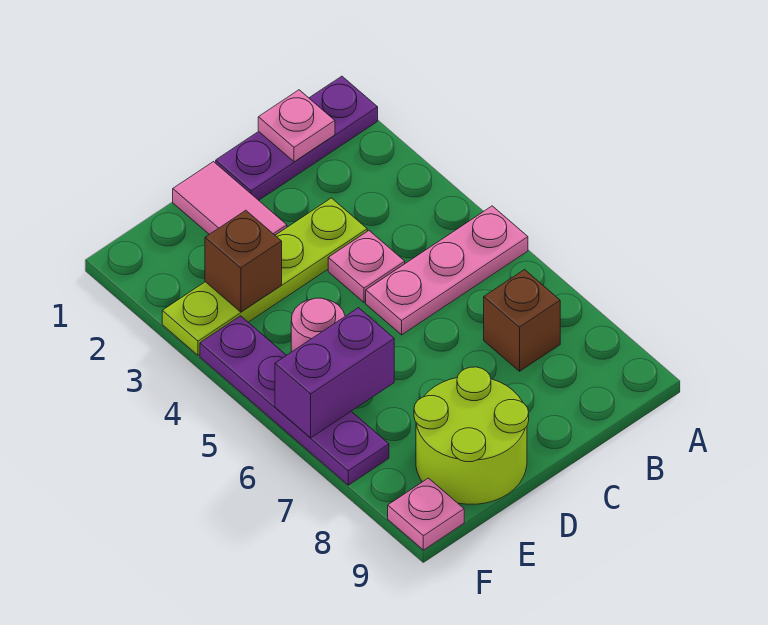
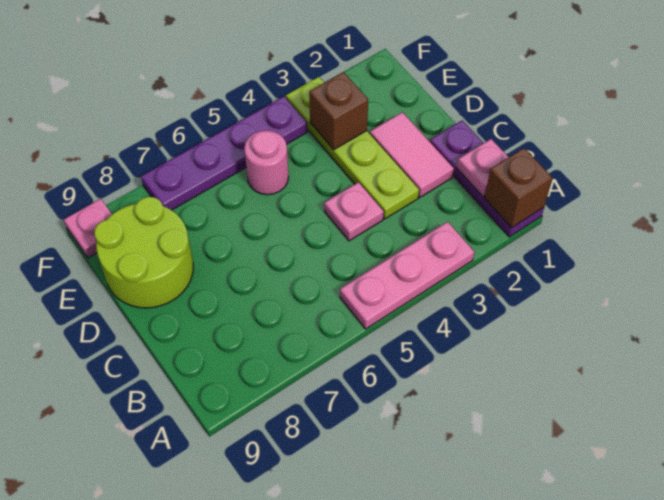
pink 1x3 plate [366,206,528,335] -> pink 1x3 plate turned to [340,222,474,329]
brown 1x1 brick [484,270,560,371] -> brown 1x1 brick moved to [485,148,552,227]
pink 1x2 tile [173,162,287,235] -> pink 1x2 tile turned to [370,112,454,197]
purple 1x2 brick [275,308,394,438] -> none

